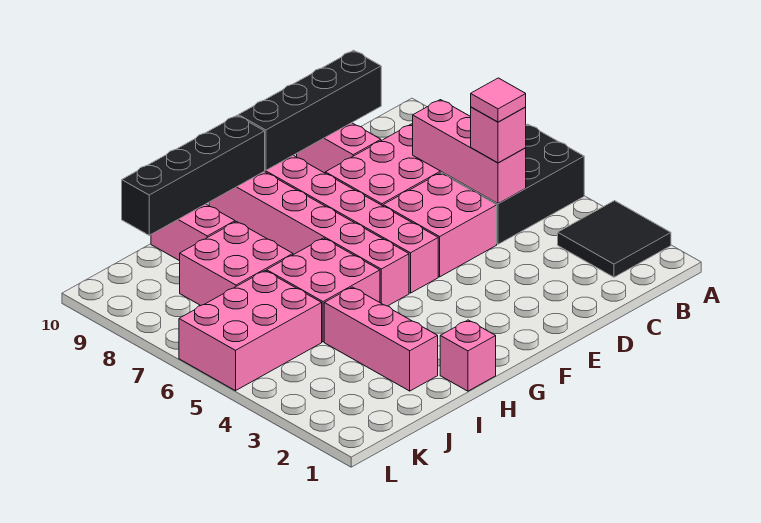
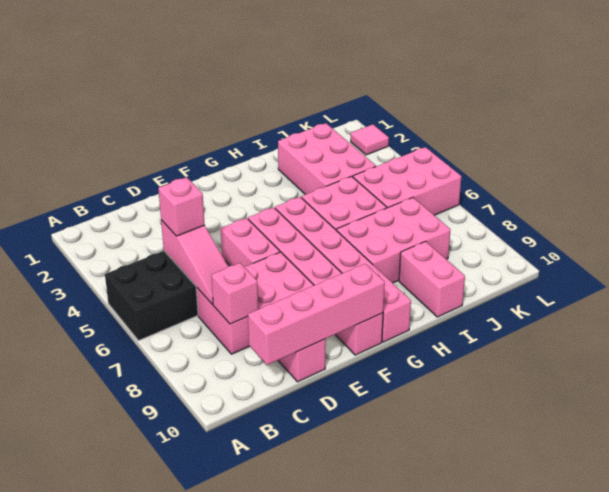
black 2x2 tile [558,201,671,277] -> none
pink 1x3 brick [413,100,526,204] -> pink 1x3 slope [161,220,228,304]
pink 1x1 tile [471,78,526,122] -> pink 1x1 tile moved to [351,124,389,155]
black 1x4 brick [238,50,381,170] -> pink 1x4 brick [248,264,385,365]
pink 2x2 brick [383,173,497,277] -> pink 1x2 brick [221,218,280,266]
black 1x4 brick [122,116,265,235] -> none
pink 1x1 brick [440,320,496,391] -> pink 1x1 brick moved to [211,263,258,324]
pink 1x3 brick [324,287,438,391] -> pink 2x3 brick [278,123,376,195]
pink 2x2 brick [180,222,293,306] -> pink 2x3 brick [336,197,451,283]

